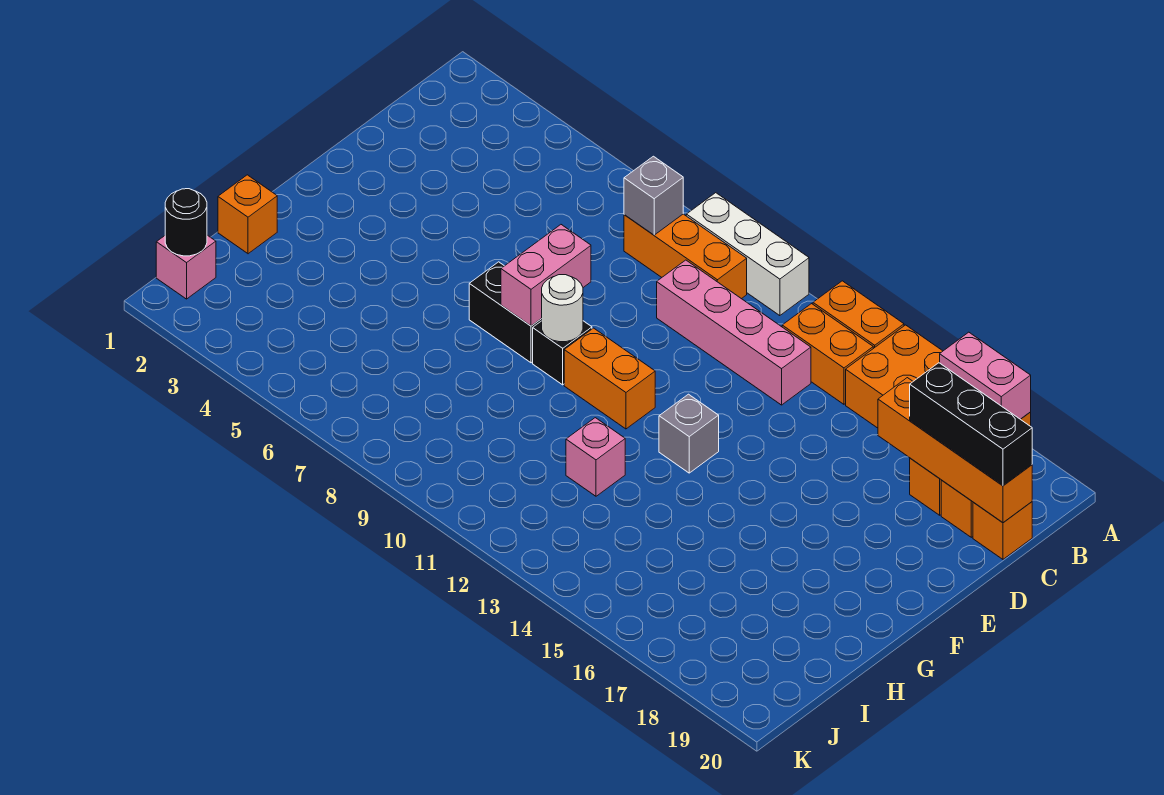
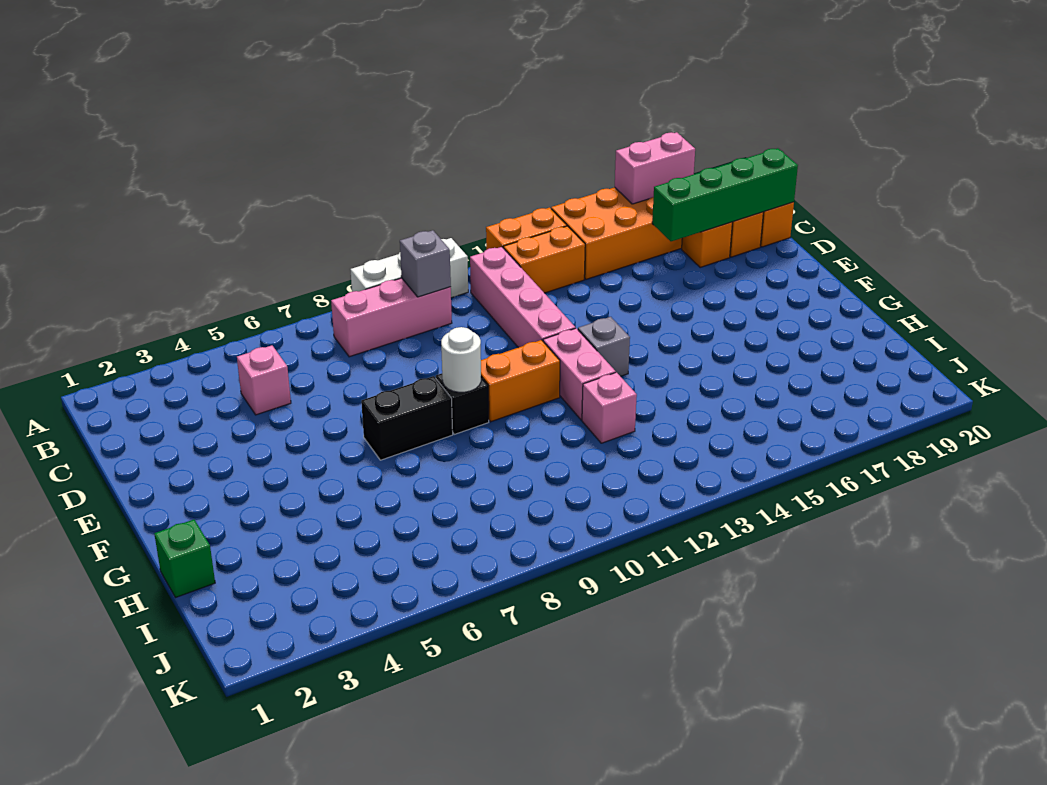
orange 1x3 brick [624,214,747,299] -> pink 1x3 brick [331,278,452,357]
grey 1x1 brick [624,156,683,235] -> grey 1x1 brick moved to [400,230,451,297]
pink 1x4 brick [657,260,811,405] -> pink 1x4 brick turned to [470,247,575,348]
orange 1x4 brick [878,378,1032,523] -> green 1x4 brick [652,148,798,241]
black 1x3 brick [910,363,1032,486] -> none
pink 1x2 brick [501,225,591,326] -> pink 1x2 brick moved to [543,328,616,420]
orange 1x1 brick [218,175,277,254] -> green 1x1 brick [154,520,215,598]
pink 1x1 brick [156,235,216,299] -> pink 1x1 brick moved to [237,345,291,415]
black 1x1 round brick [165,189,207,256] -> none

